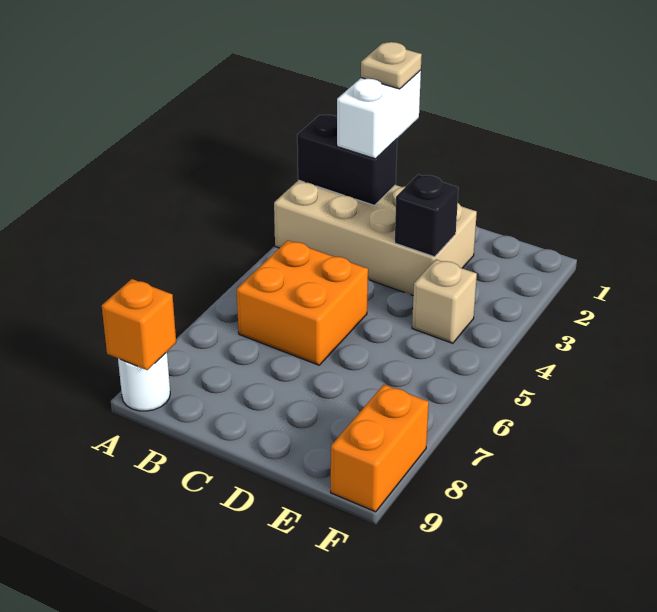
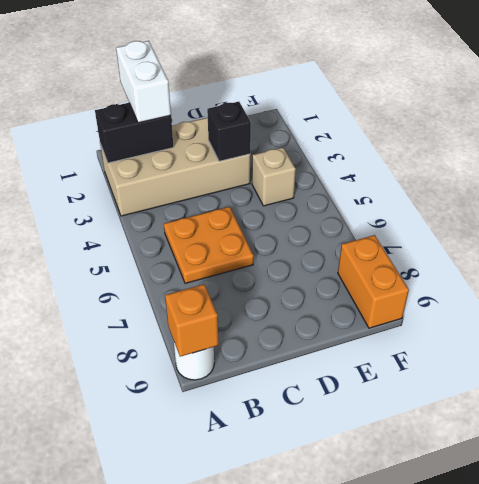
tan 1x1 plate [361,42,422,89] -> none
orange 2x2 brick [237,240,368,365] -> orange 2x2 plate [164,207,254,283]

